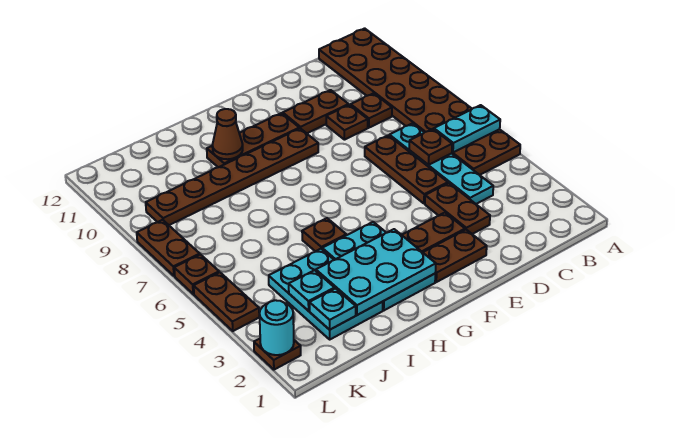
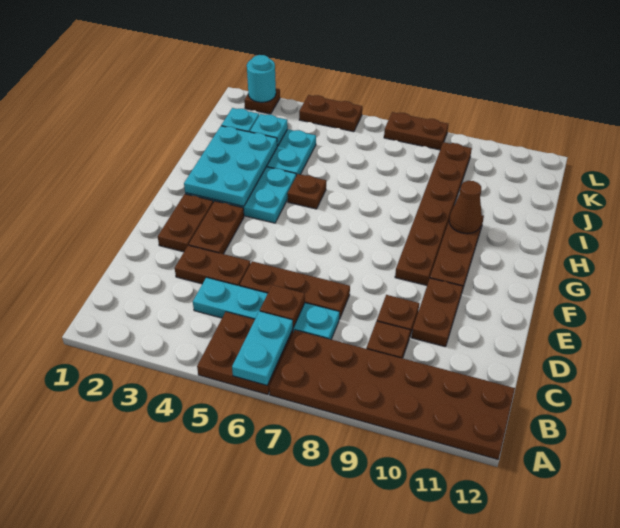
brown 1x1 plate [174,255,219,294] -> none

